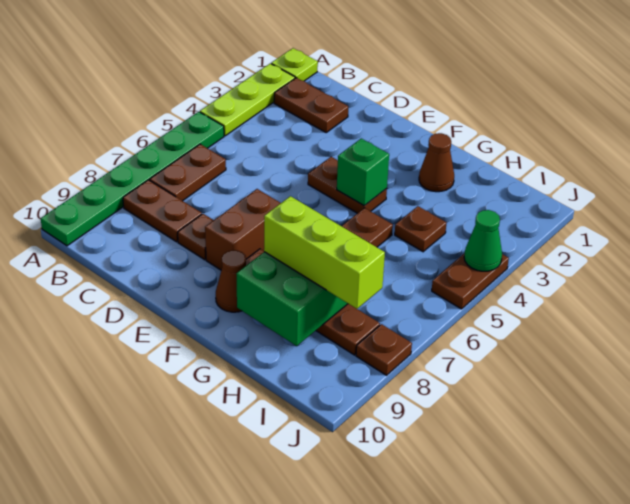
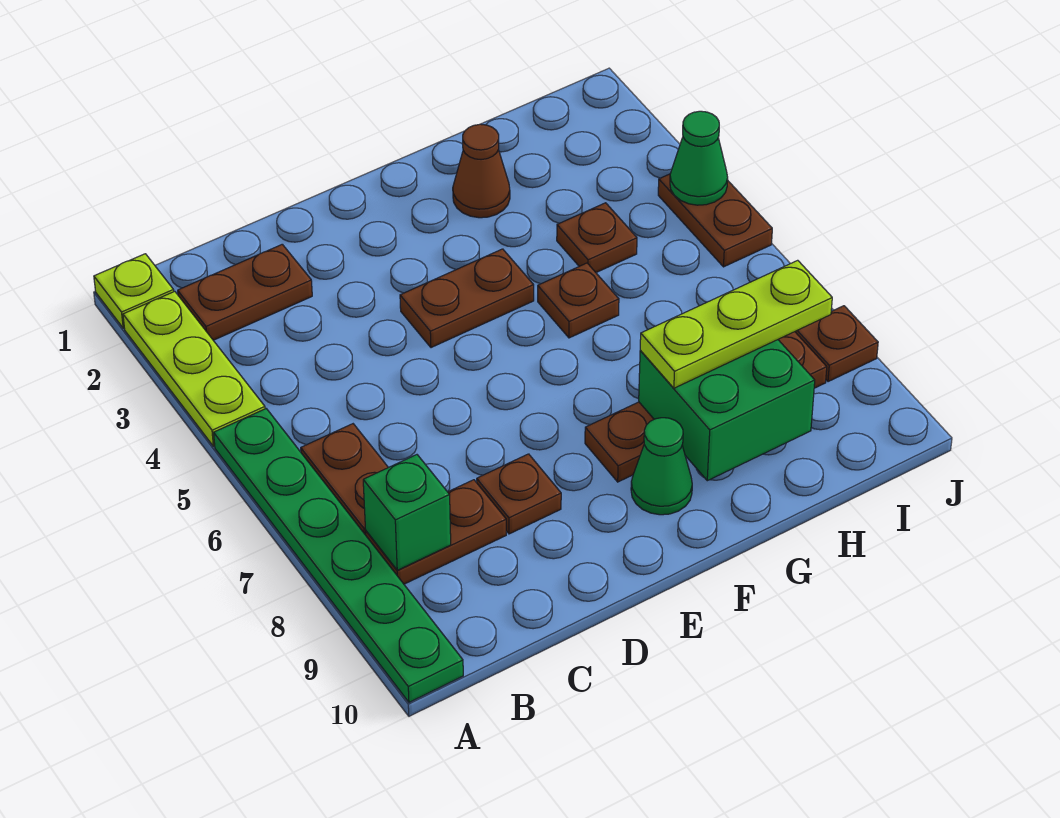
brown 1x2 brick [205,189,280,270] -> none
green 1x1 brick [337,138,389,206] -> green 1x1 brick moved to [363,455,451,570]
brown 1x1 cone [216,250,246,312] -> green 1x1 cone [631,418,692,515]
lime 1x3 brick [264,196,385,309] -> lime 1x3 plate [640,260,832,388]

